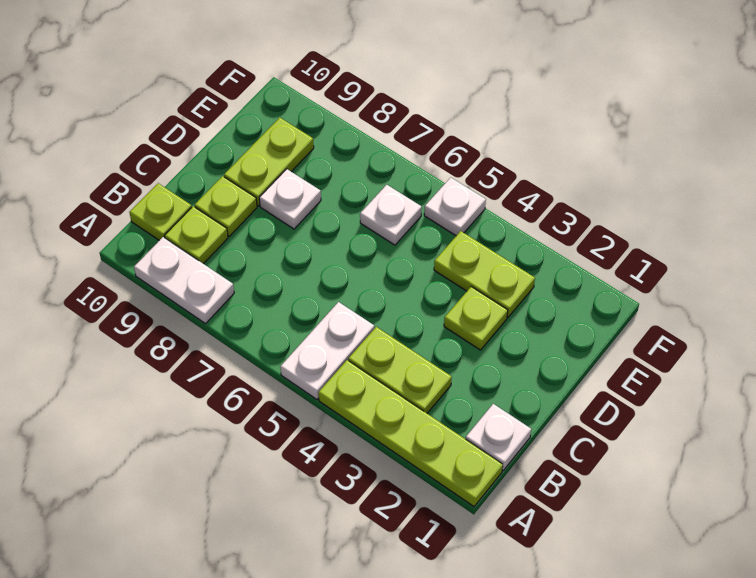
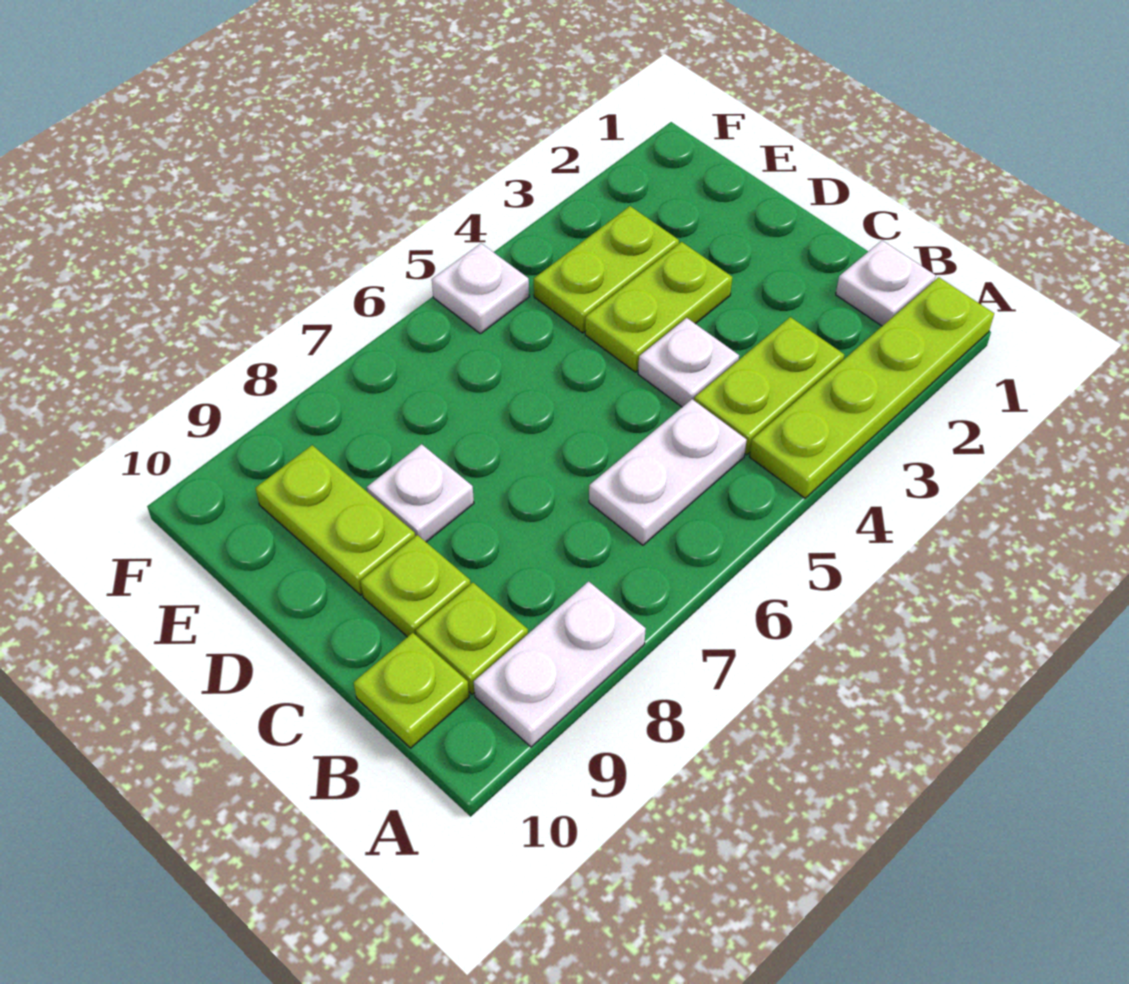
white 1x2 plate [280,302,374,399] -> white 1x2 plate turned to [589,399,747,545]
lime 1x1 plate [444,287,508,350] -> lime 1x2 plate [585,242,732,372]
white 1x1 plate [360,185,422,245] -> white 1x1 plate moved to [638,318,739,407]

